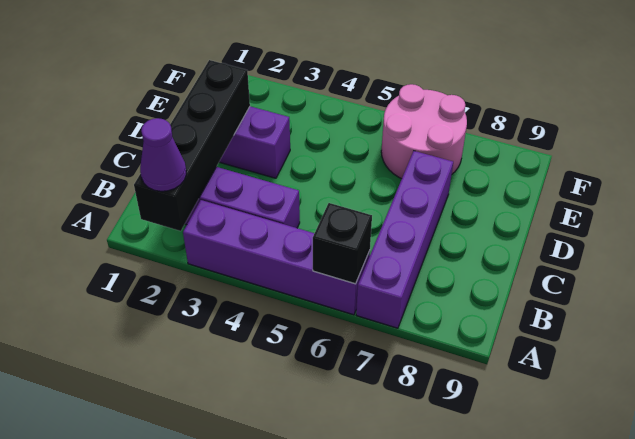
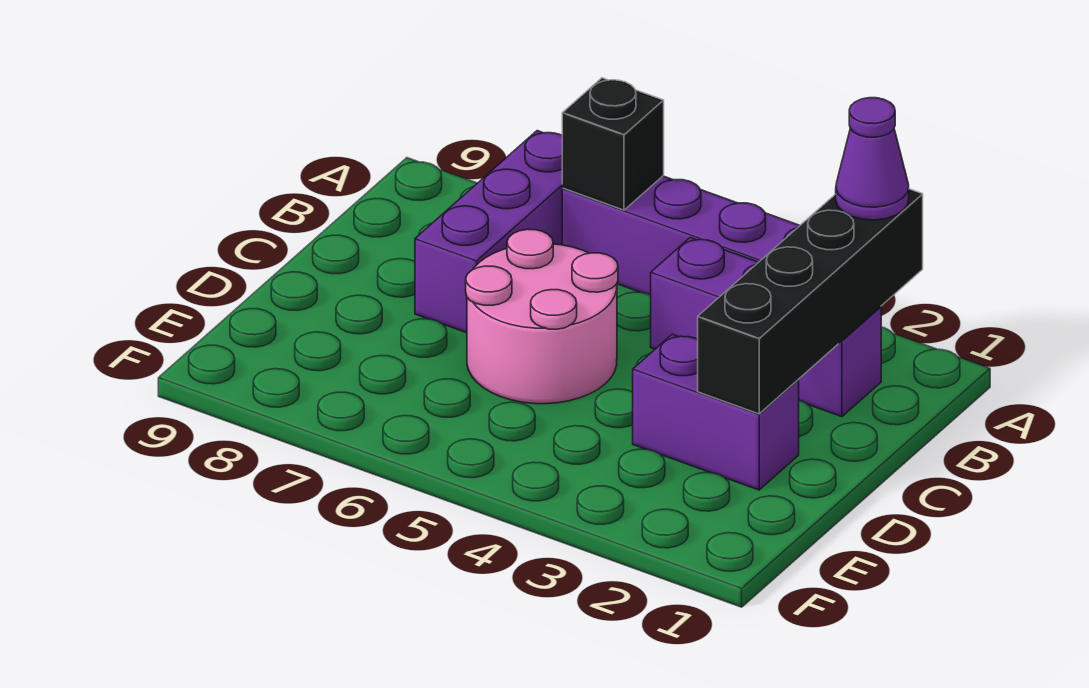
purple 1x4 brick [356,151,453,328] -> purple 1x3 brick [415,131,563,333]
pink 2x2 round brick [381,84,467,179] -> pink 2x2 round brick moved to [466,229,618,404]

